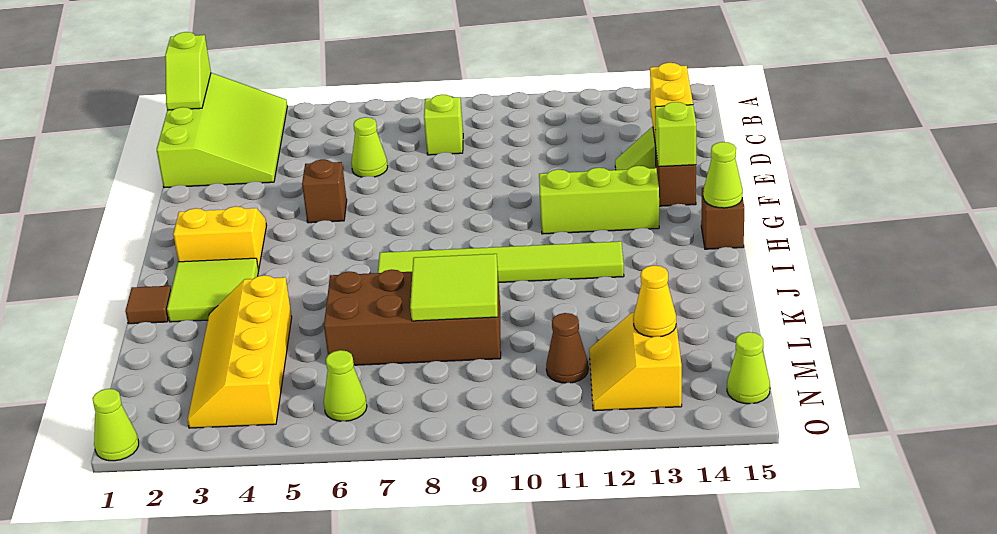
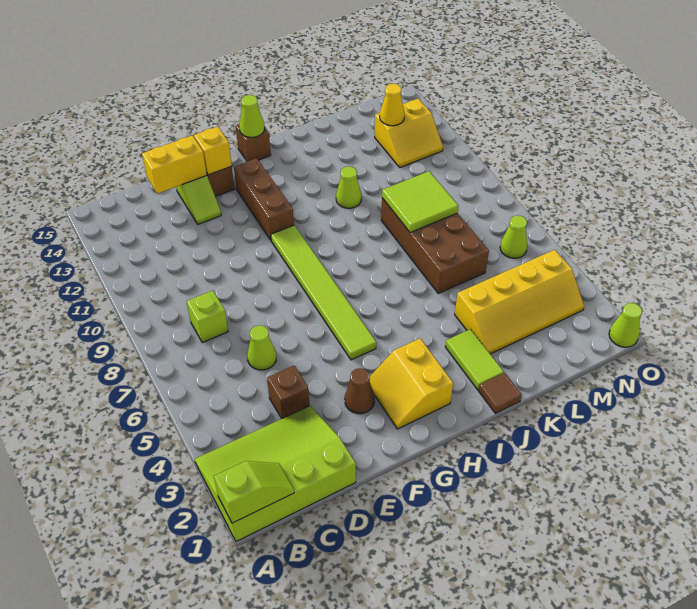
brown 1x1 brick [302,160,347,223] -> brown 1x1 brick moved to [267,366,309,419]
lime 1x1 brick [655,102,696,167] -> yellow 1x1 brick [194,126,232,175]
lime 1x3 brick [539,166,659,234] -> brown 1x3 brick [234,158,294,240]
lime 2x2 tile [167,258,259,322] -> lime 1x2 tile [445,329,504,390]
lime 1x6 tile [378,241,624,282] -> lime 1x6 tile moved to [271,225,376,360]
brown 1x1 cone [546,313,588,383] -> brown 1x1 cone moved to [345,368,375,414]
lime 1x1 cone [727,332,770,404] -> lime 1x1 cone moved to [336,166,361,208]

